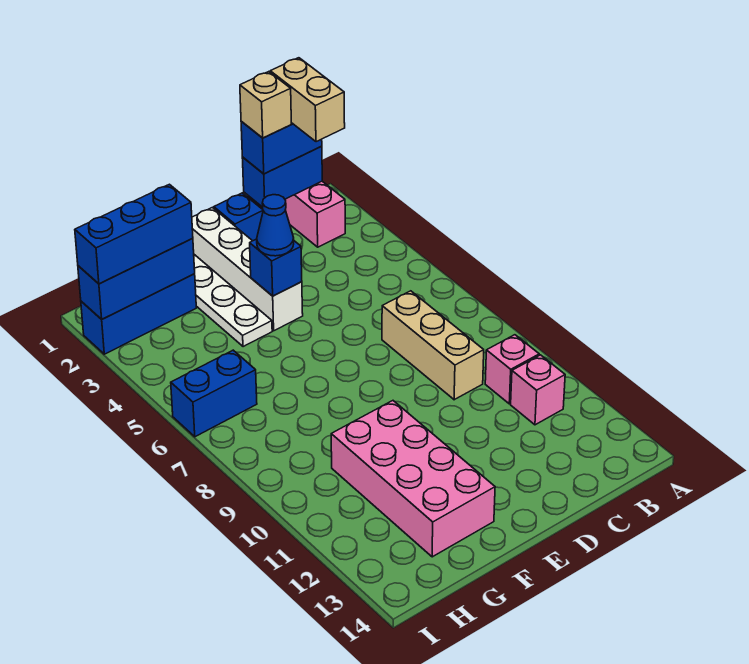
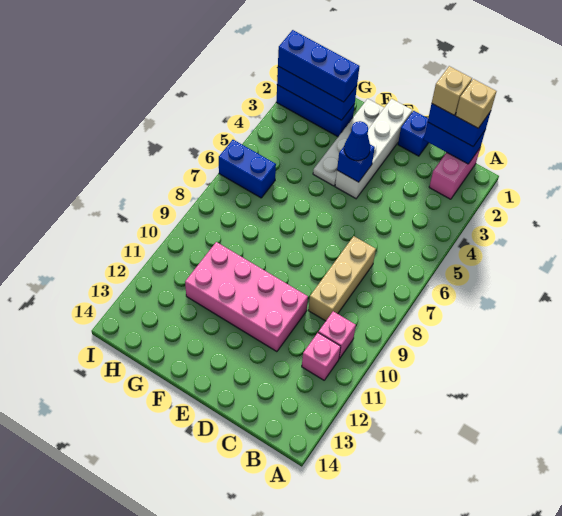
tan 1x2 brick [270,58,345,142] -> tan 1x1 brick [456,79,496,128]
pink 2x4 brick [331,401,495,557] -> pink 2x4 brick turned to [185,242,308,352]

